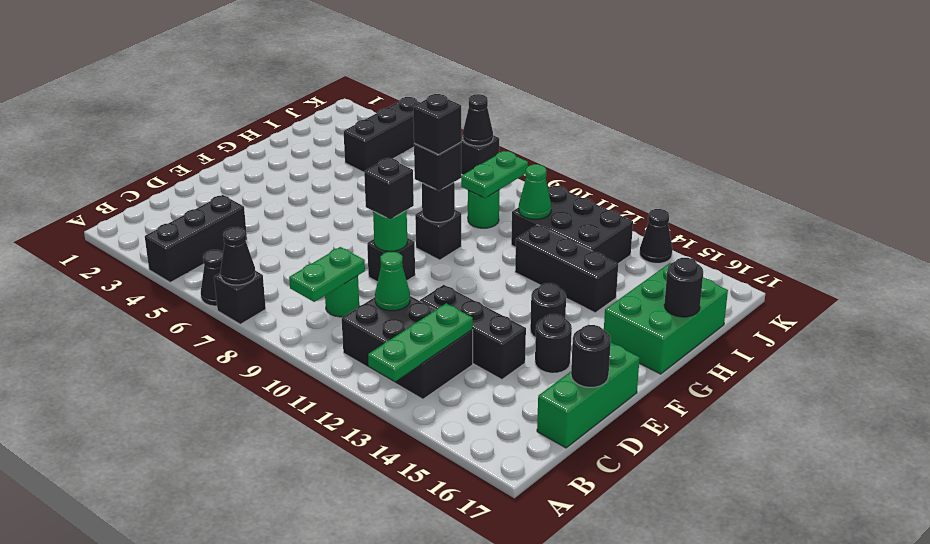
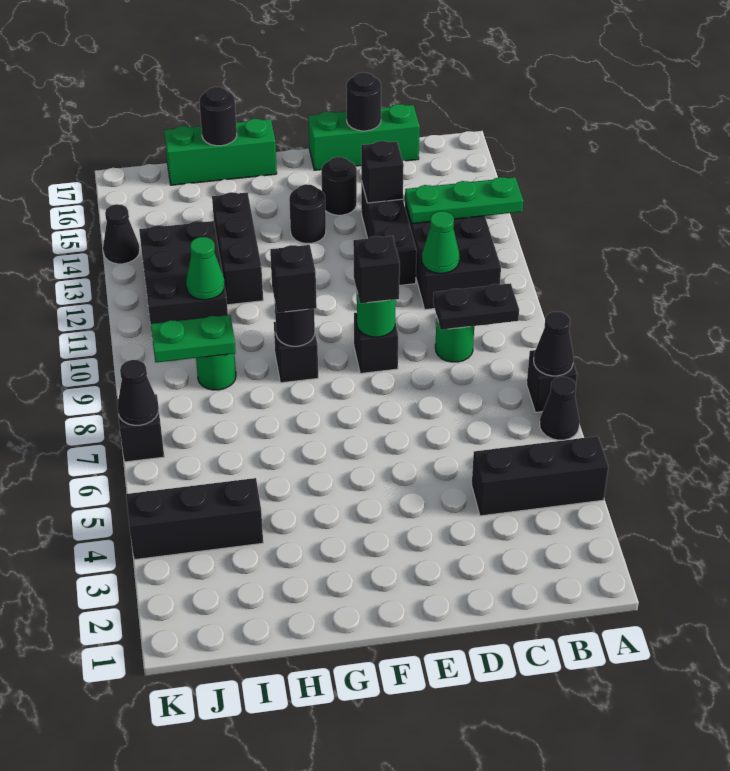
green 1x2 plate [289,247,365,302] -> black 1x2 plate [433,283,519,330]
black 1x1 brick [413,94,461,154] -> black 1x1 brick moved to [361,141,404,203]
green 2x3 brick [604,263,728,374] -> green 1x3 brick [164,119,277,185]

